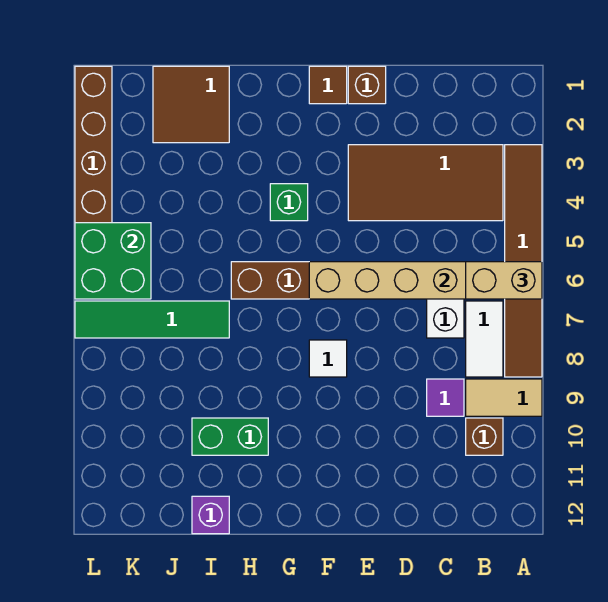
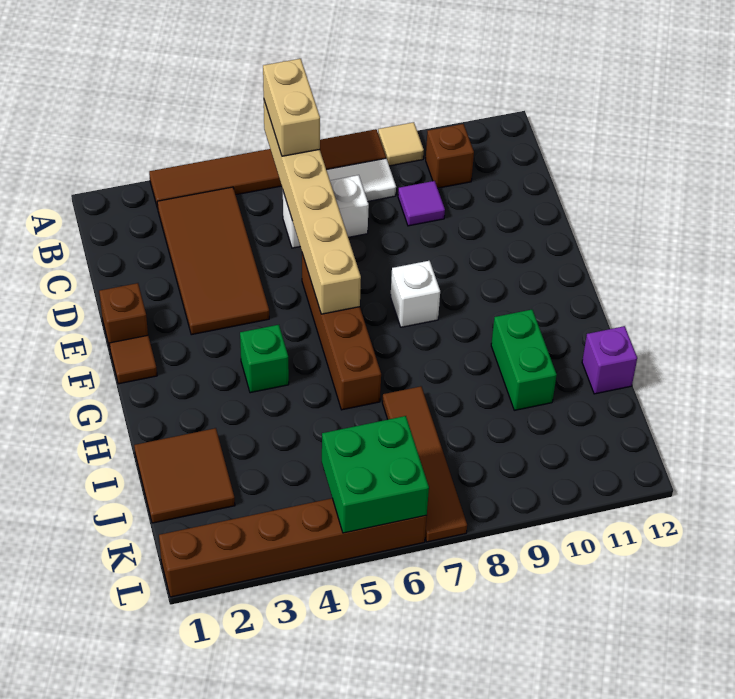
tan 1x2 tile [466,379,542,416] -> tan 1x1 tile [378,122,424,166]
white 1x1 tile [309,340,347,377] -> white 1x1 brick [391,261,440,327]
green 1x4 tile [75,301,229,338] -> brown 1x4 tile [382,386,467,542]

